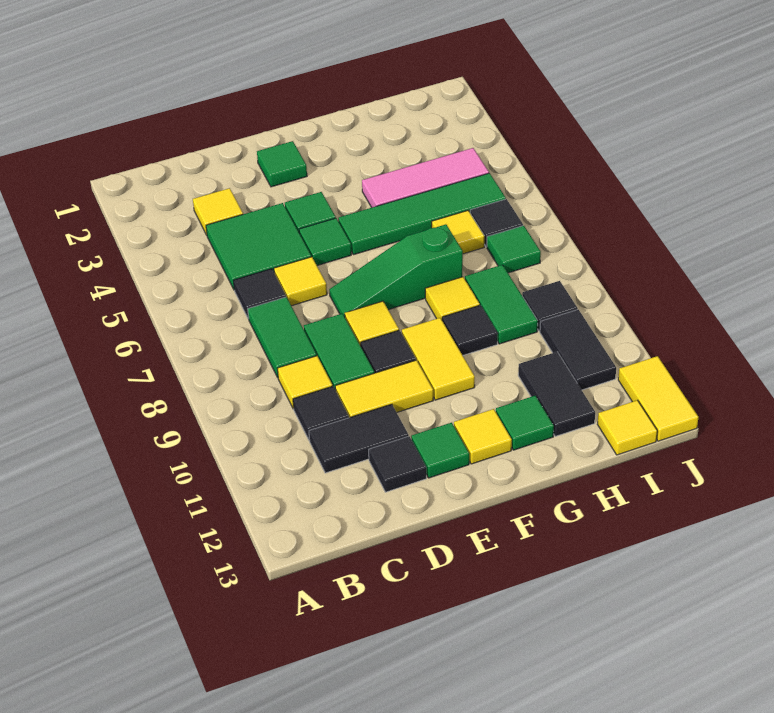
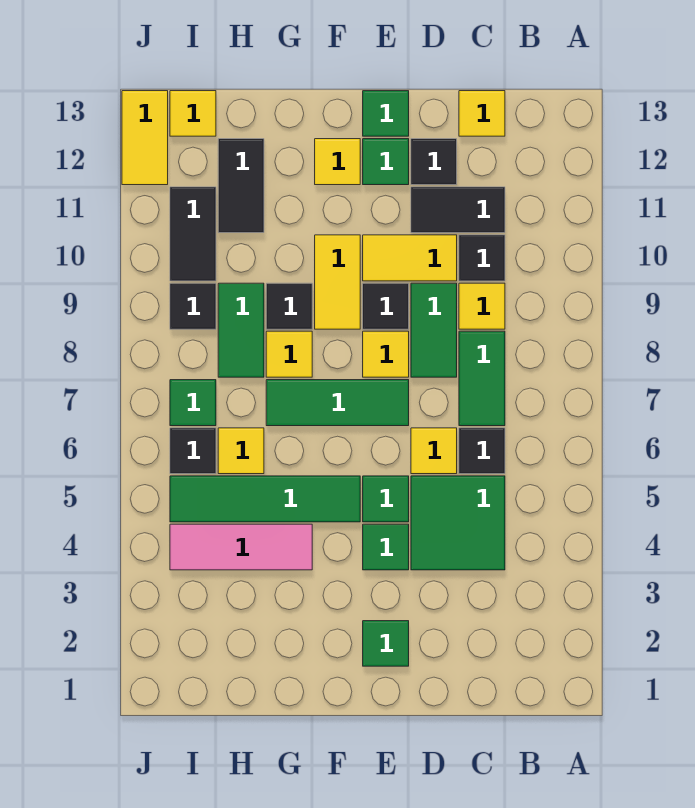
yellow 1x1 tile [193,188,243,235] -> yellow 1x1 tile moved to [459,91,505,136]
green 1x3 slope [329,224,463,317] -> green 1x3 tile [266,380,409,426]
green 1x1 tile [496,396,554,450] -> green 1x1 tile moved to [363,91,409,136]

